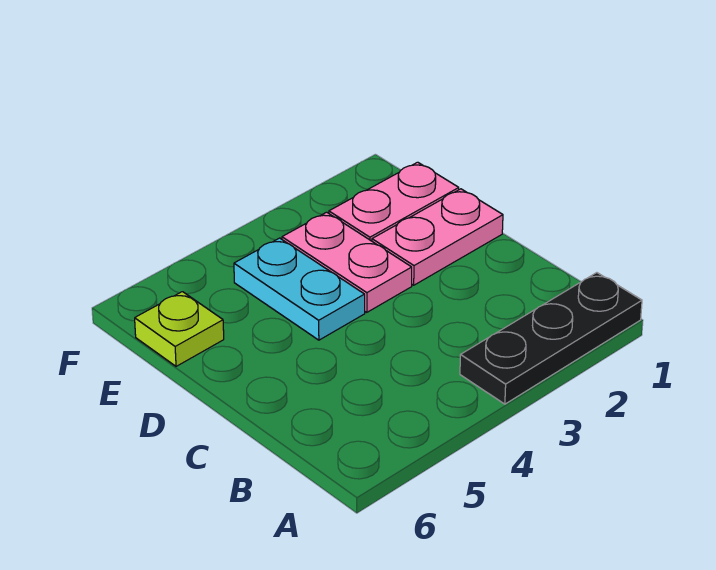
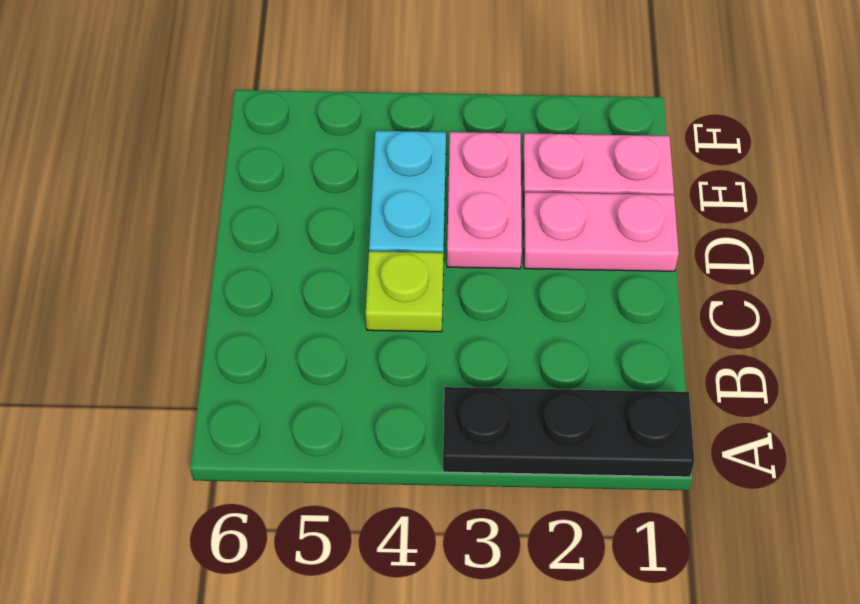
lime 1x1 plate [135,292,224,366] -> lime 1x1 plate moved to [366,251,443,332]

